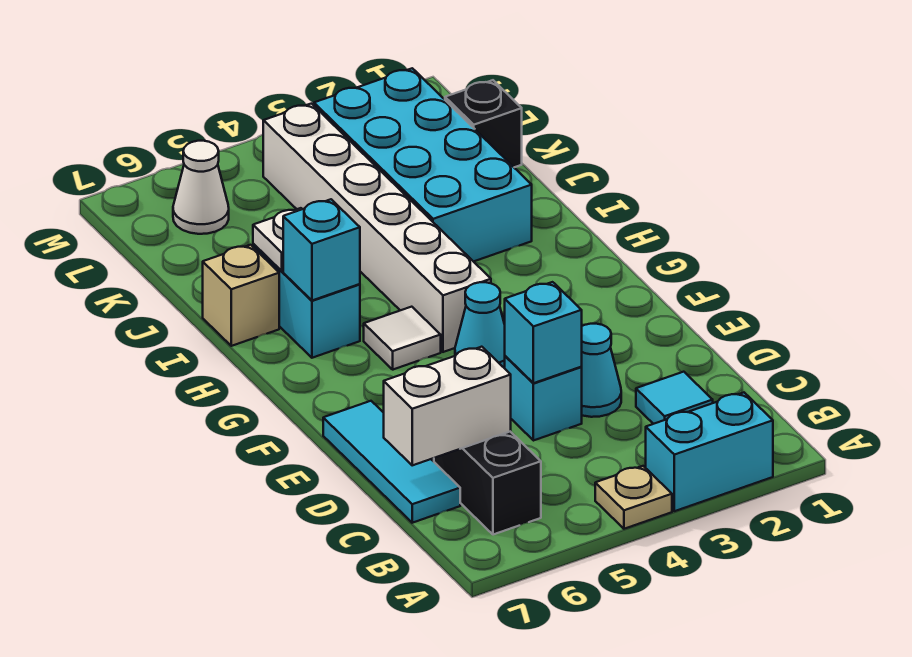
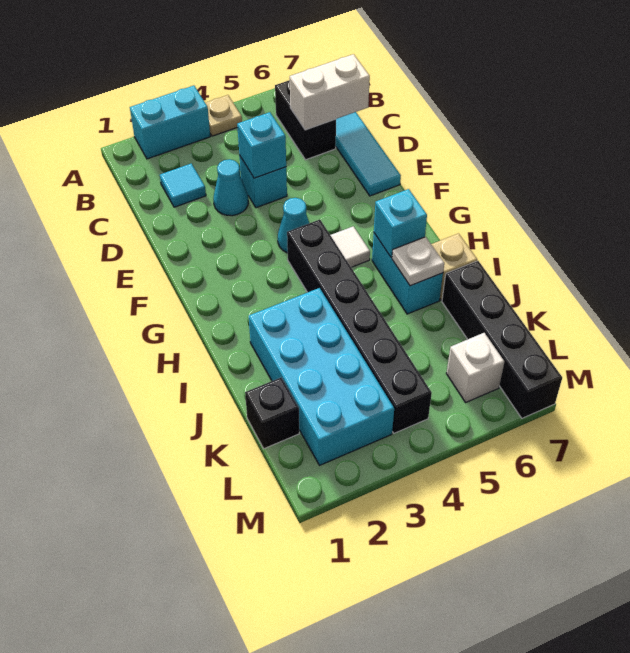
white 1x6 brick [263,104,491,352] -> black 1x6 brick [287,220,432,433]
none -> black 1x4 brick [442,261,562,418]
white 1x1 cone [173,141,229,234] -> white 1x1 brick [446,333,504,402]

